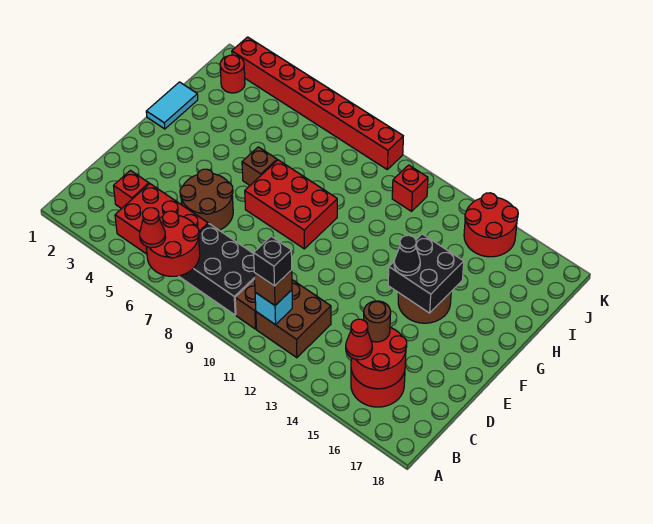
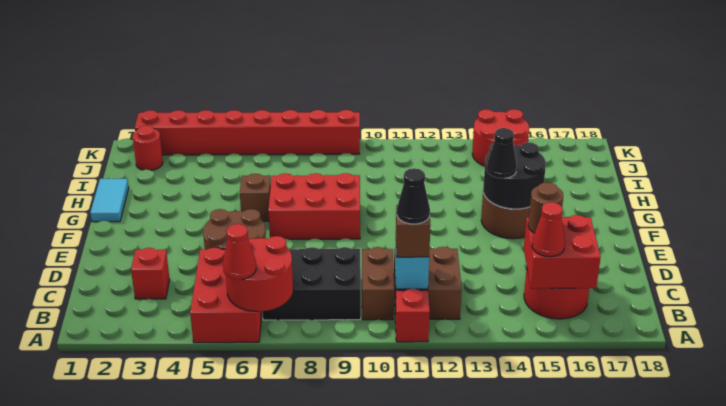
red 2x3 brick [115,184,208,254] -> red 2x3 brick turned to [190,248,262,343]
black 1x1 brick [254,236,292,286] -> black 1x1 cone [397,168,430,224]
red 2x2 round brick [351,327,407,389] -> red 2x2 brick [524,215,601,289]
black 2x2 brick [388,234,464,313] -> black 2x2 round brick [483,142,546,209]
red 1x1 brick [392,165,428,211] -> red 1x1 brick moved to [395,289,430,342]

